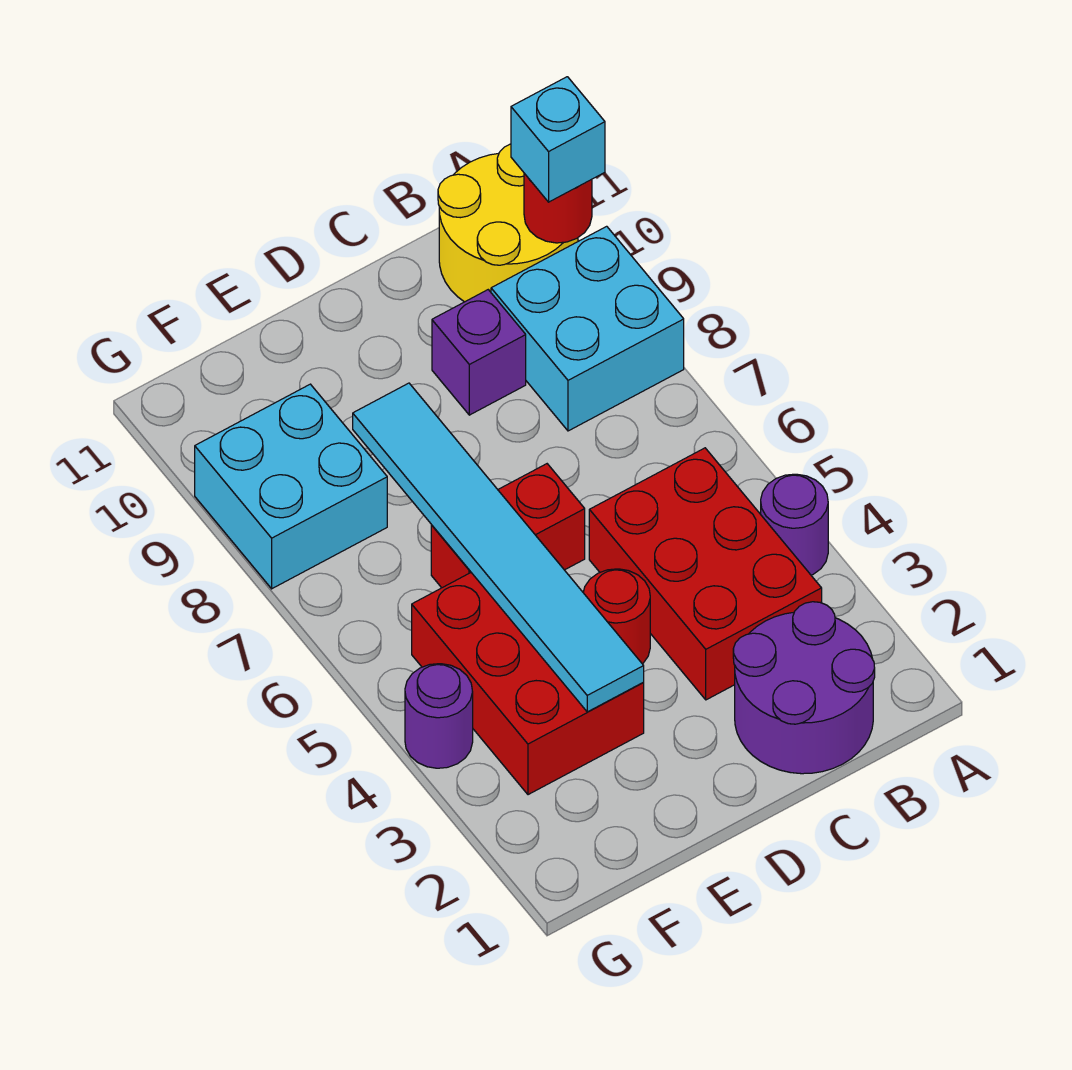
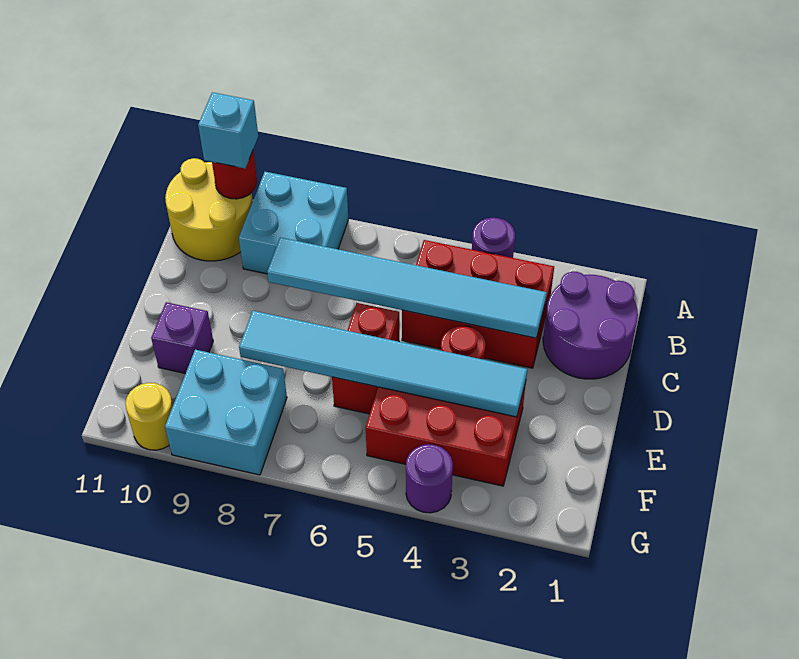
none -> cyan 1x6 tile [267,238,547,338]
purple 1x1 brick [432,290,526,415] -> purple 1x1 brick moved to [151,302,213,373]
none -> yellow 1x1 round brick [125,383,173,450]

